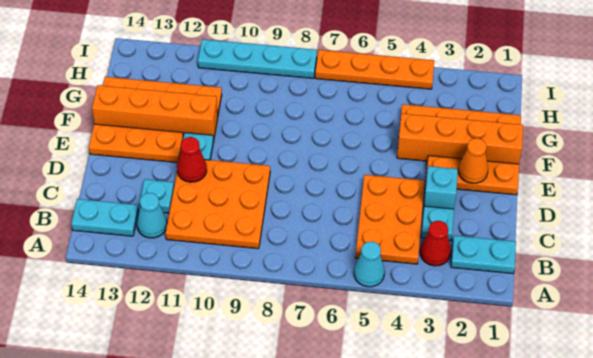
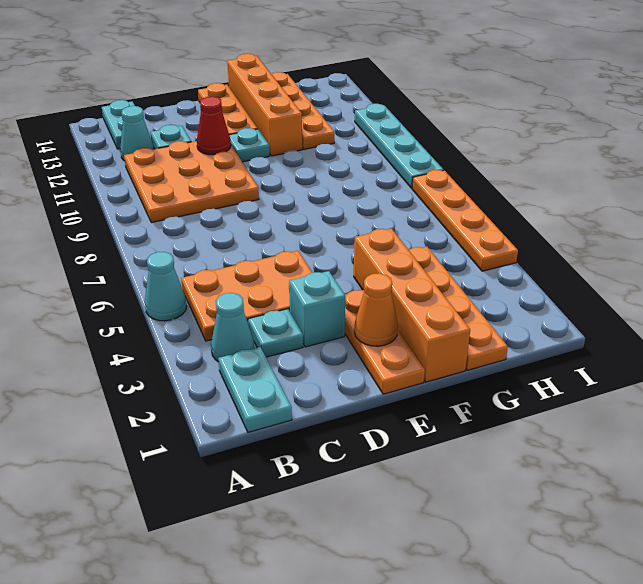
red 1x1 cone [420,221,451,266] -> cyan 1x1 cone [211,293,255,362]

